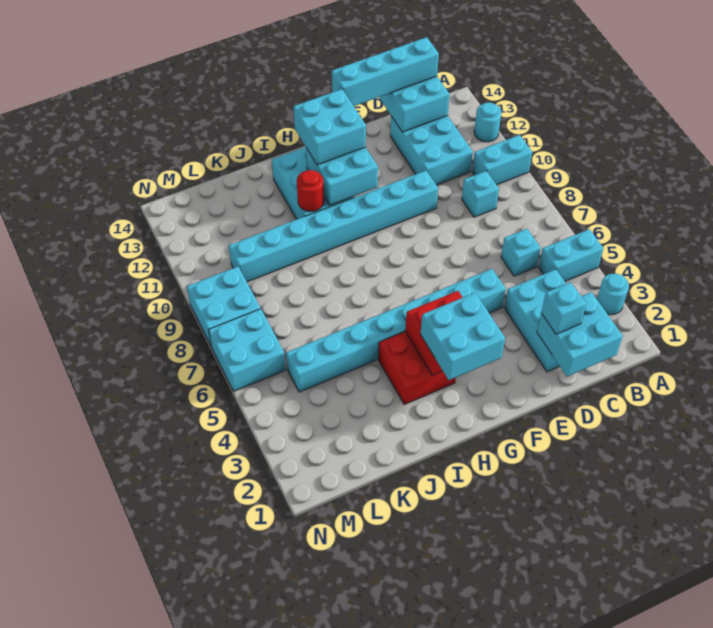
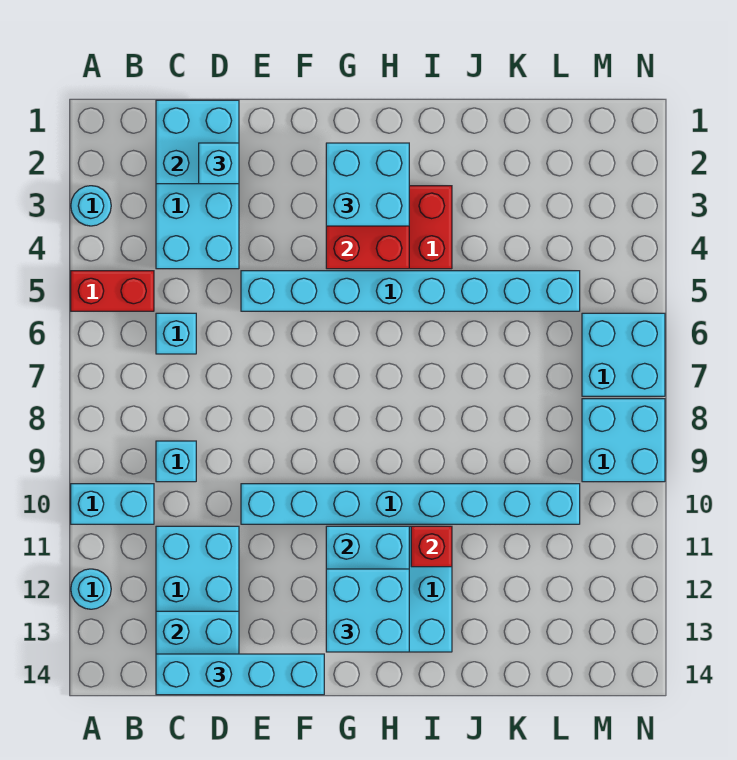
cyan 1x2 brick [539,229,603,281] -> red 1x2 brick [71,271,154,311]
red 1x1 round brick [297,170,324,211] -> red 1x1 brick [411,526,452,567]

